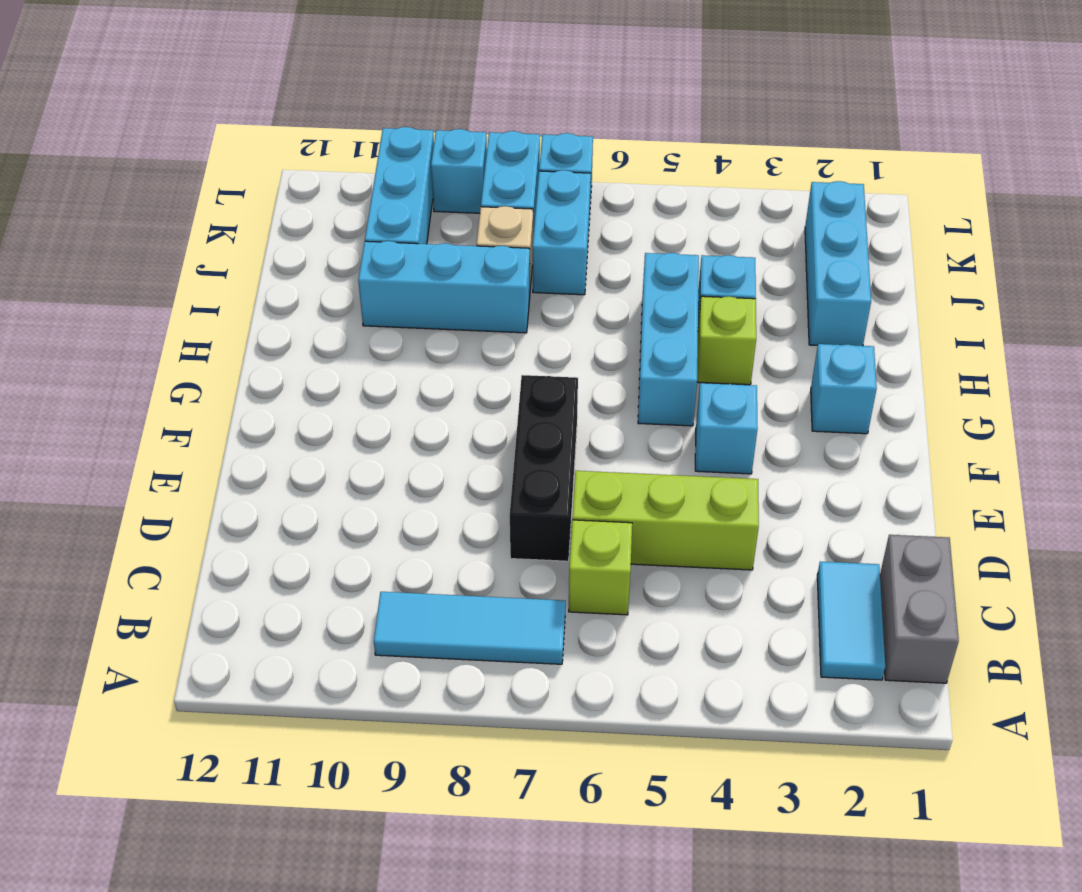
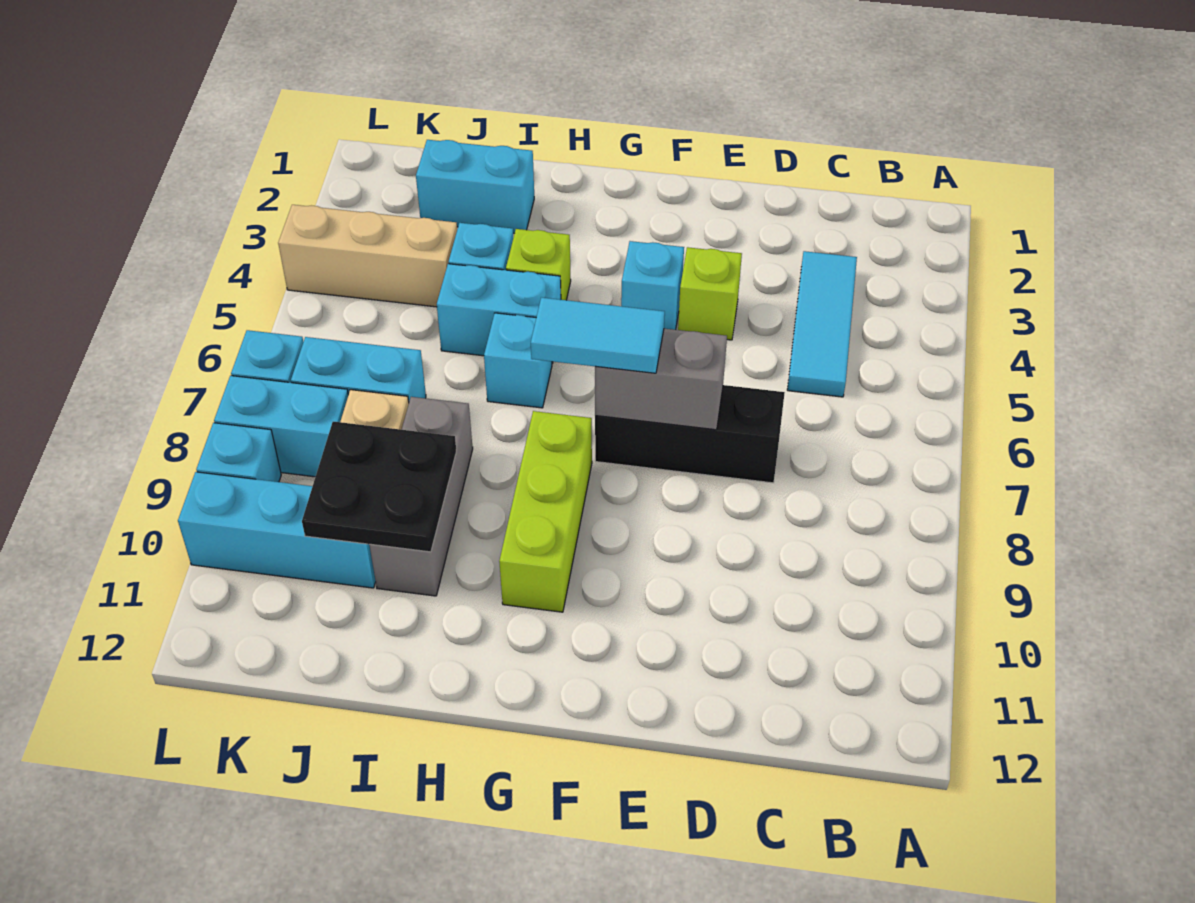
grey 1x2 brick [880,535,959,683] -> grey 1x2 brick moved to [595,329,727,430]
cyan 1x2 tile [817,562,885,680] -> cyan 1x2 tile moved to [531,297,665,373]
cyan 1x3 tile [374,592,566,664] -> cyan 1x3 tile moved to [787,251,857,397]
lime 1x1 brick [569,520,632,615] -> lime 1x1 brick moved to [678,247,742,340]
lime 1x3 brick [572,471,759,570] -> lime 1x3 brick moved to [499,411,592,612]
cyan 1x1 brick [811,344,877,434] -> cyan 1x1 brick moved to [484,313,552,408]
cyan 1x3 brick [638,253,699,426] -> cyan 1x2 brick [437,264,561,363]
cyan 1x3 brick [805,181,871,346] -> cyan 1x2 brick [416,140,534,233]
cyan 1x3 brick [358,241,530,333] -> grey 1x3 brick [370,397,473,596]
none -> black 2x2 plate [302,422,456,552]
none -> tan 1x3 brick [278,205,457,307]

